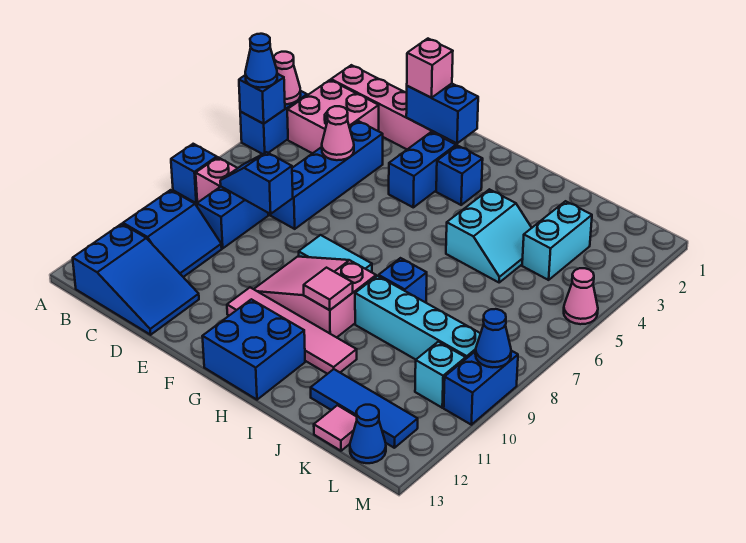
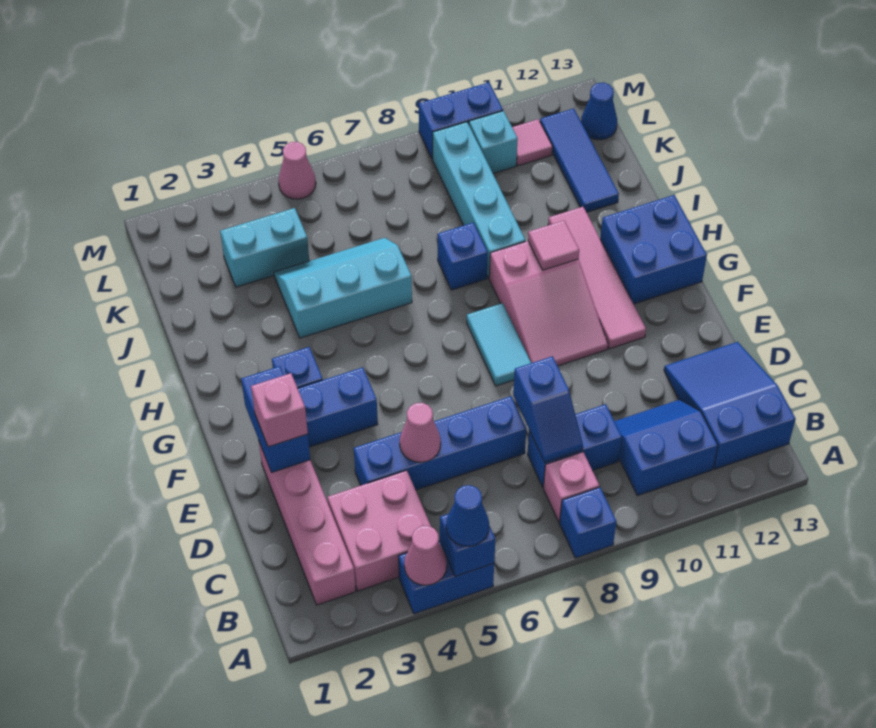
cyan 2x2 slope [446,189,532,282] -> cyan 2x3 slope [274,238,412,338]
pink 1x1 tile [314,405,357,451] -> pink 1x1 tile moved to [512,119,553,166]
blue 1x1 cone [475,309,511,367] -> none

